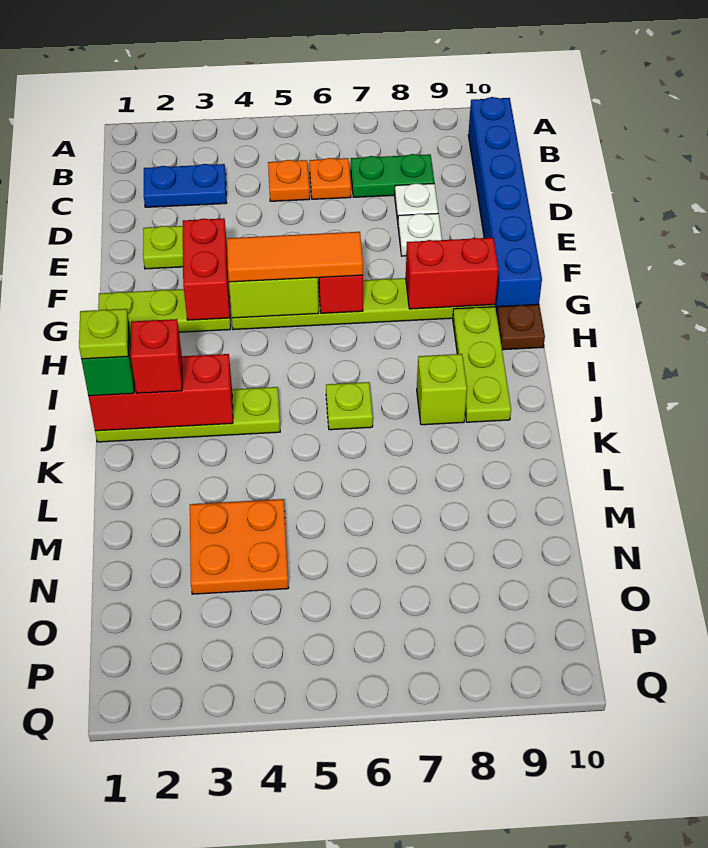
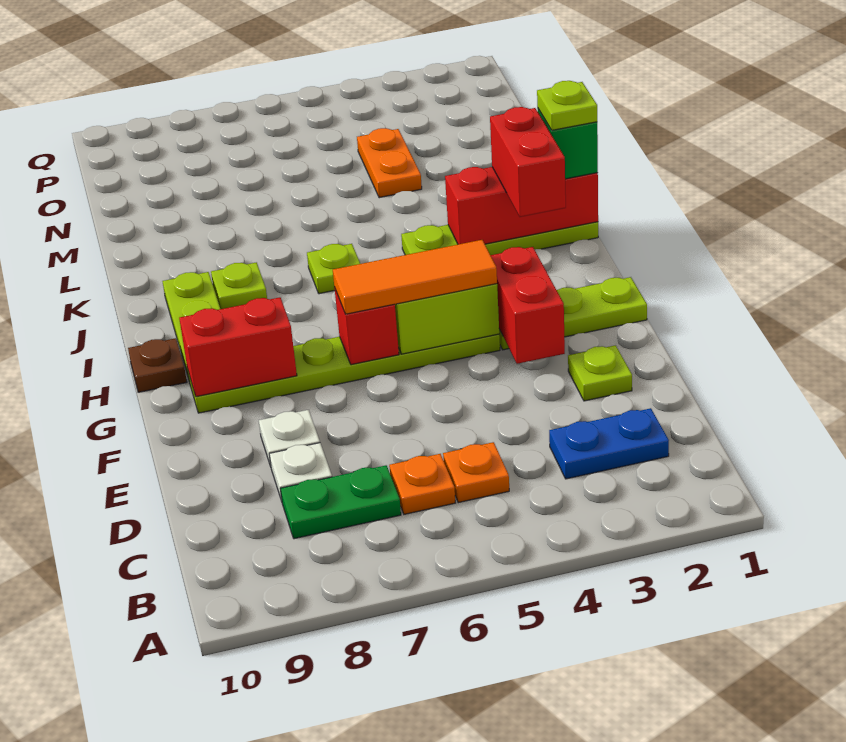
blue 1x6 brick [468,97,542,313] -> none
red 1x1 brick [131,319,182,393] -> red 1x2 brick [490,107,566,217]
lime 1x1 brick [417,354,467,425] -> lime 1x1 plate [211,262,267,309]
orange 2x2 plate [190,499,289,594] -> orange 1x2 plate [357,128,422,198]

